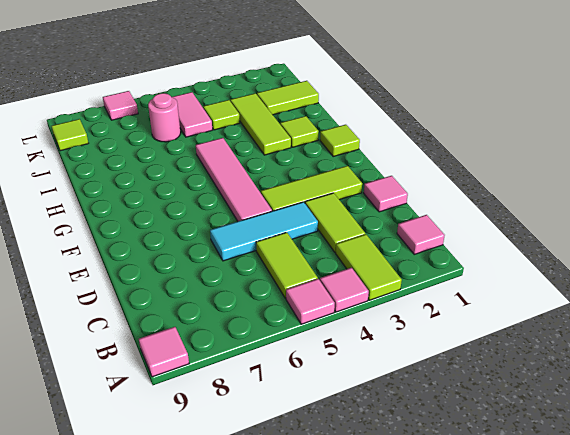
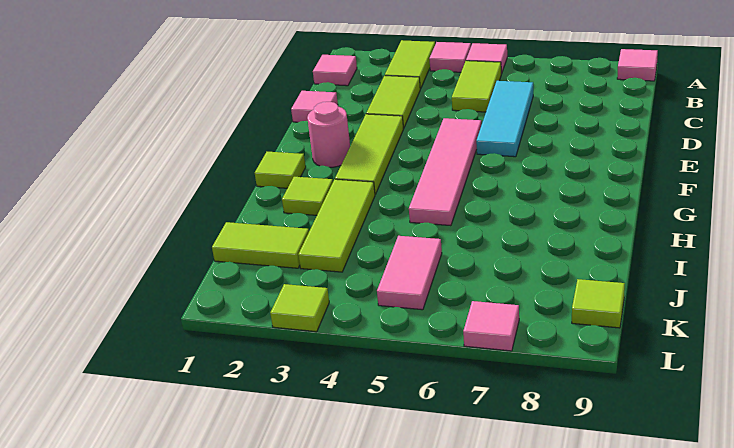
cyan 1x3 tile [210,202,318,261] -> cyan 1x3 tile turned to [476,81,533,157]
lime 1x3 tile [261,166,362,211] -> lime 1x3 tile turned to [335,114,404,194]
lime 1x1 tile [203,100,240,130] -> lime 1x1 tile moved to [270,284,329,332]
pink 1x1 round brick [148,93,181,142] -> pink 1x1 round brick moved to [307,102,350,167]

